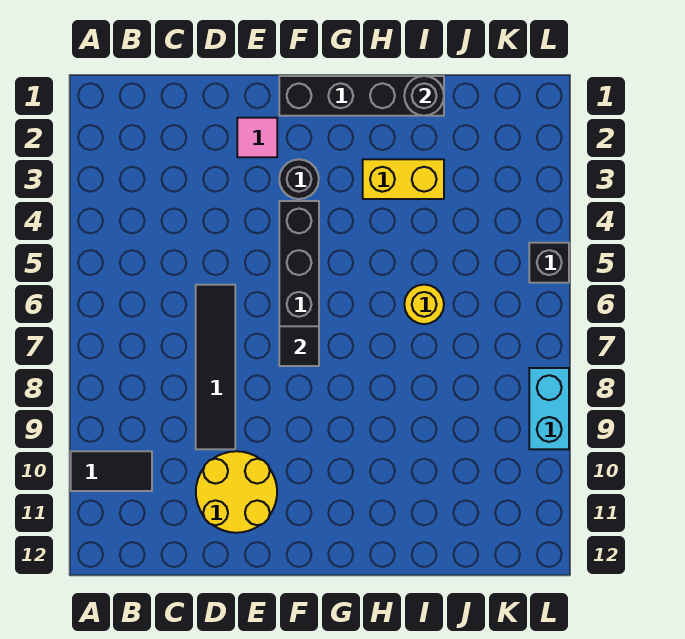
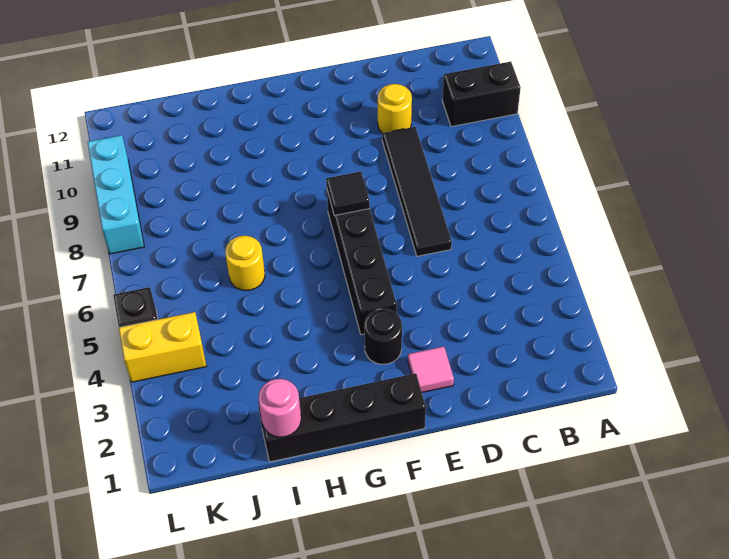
black 1x2 tile [71,451,152,491] -> black 1x2 brick [442,62,521,127]
yellow 2x2 round brick [196,451,277,533] -> yellow 1x1 round brick [378,84,412,133]
yellow 1x2 brick [363,159,444,199] -> yellow 1x2 brick moved to [119,312,206,382]
black 1x1 round brick [404,76,444,116] -> pink 1x1 round brick [259,379,301,437]
cyan 1x2 brick [529,368,569,449] -> cyan 1x3 brick [88,135,144,254]

